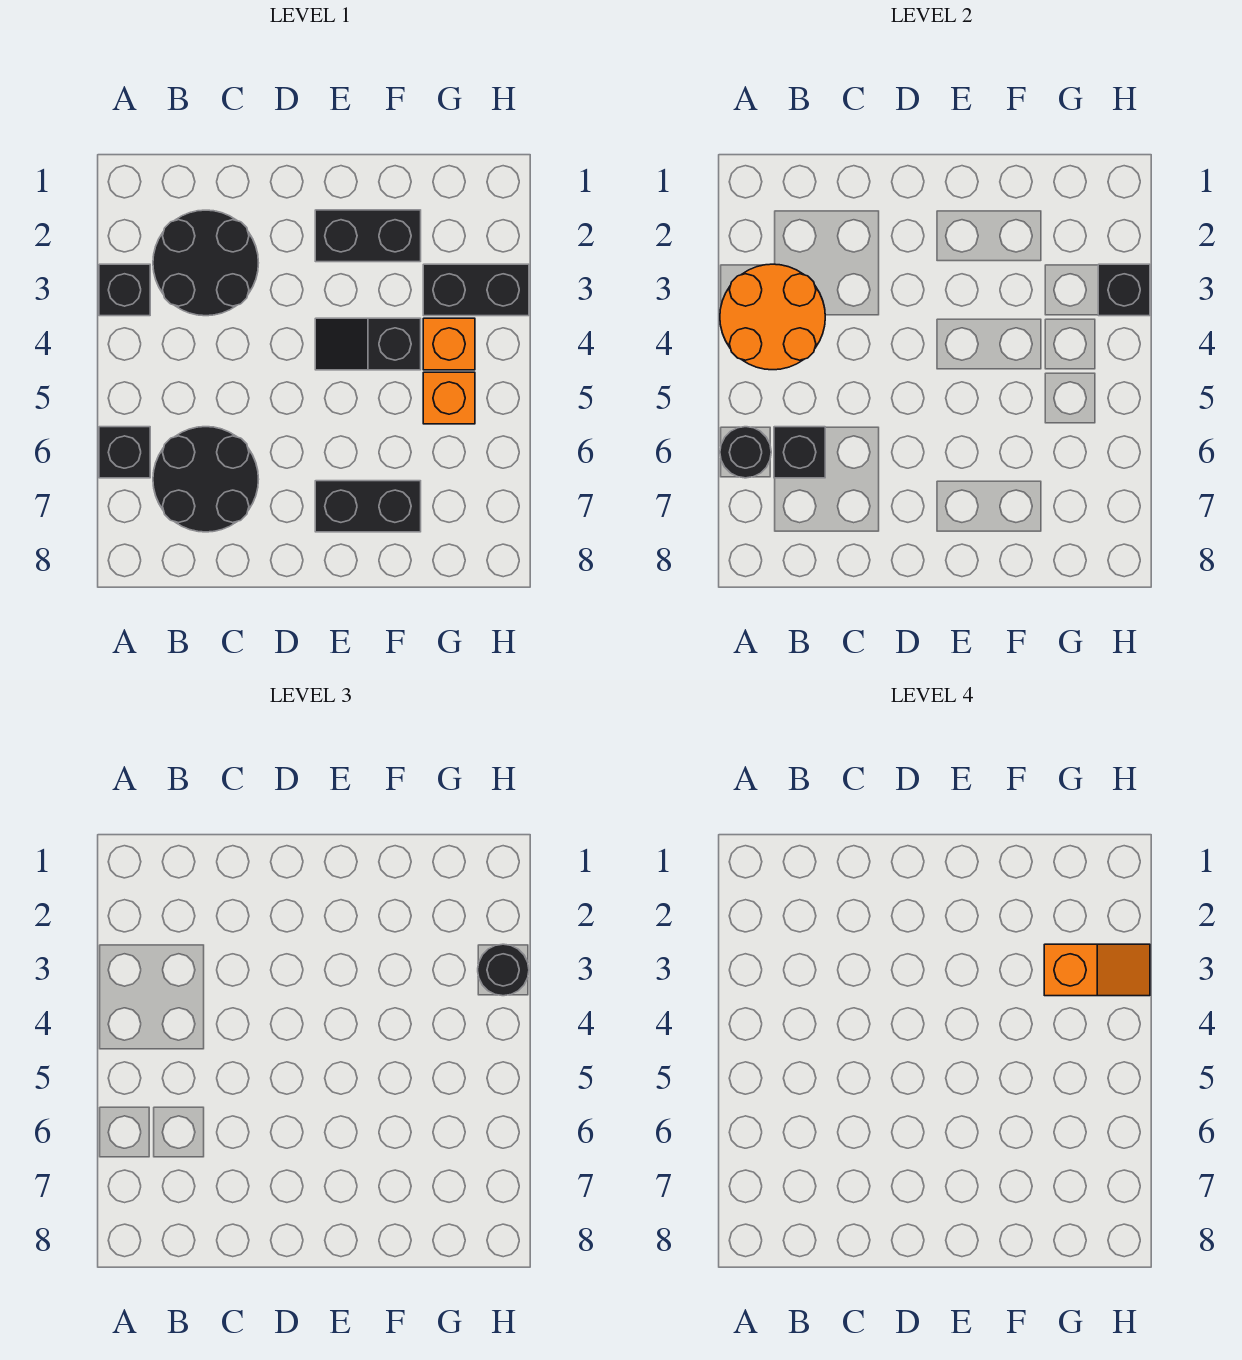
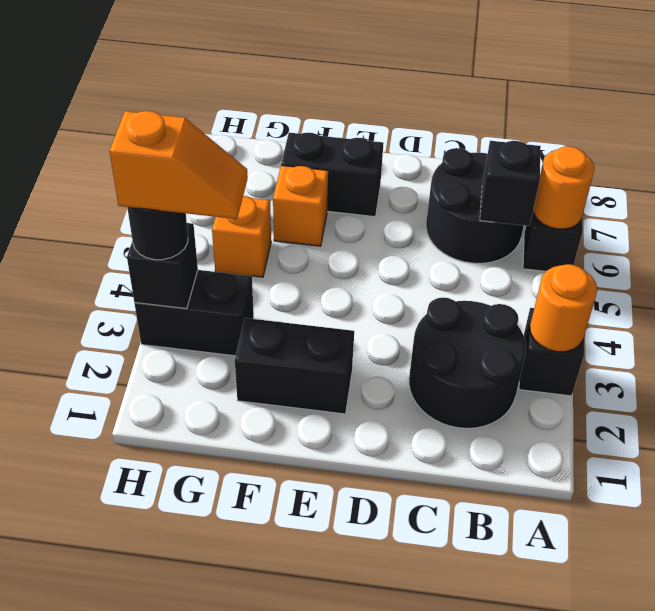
orange 2x2 round brick [720,264,825,370] -> orange 1x1 round brick [530,264,597,352]
black 1x1 round brick [720,427,771,478] -> orange 1x1 round brick [533,146,595,229]
black 1x2 slope [315,318,421,370] -> none
orange 1x2 slope [1044,944,1150,996] -> orange 1x2 slope turned to [110,111,248,219]
orange 1x1 brick [423,318,475,370] -> orange 1x1 brick moved to [273,165,328,246]

